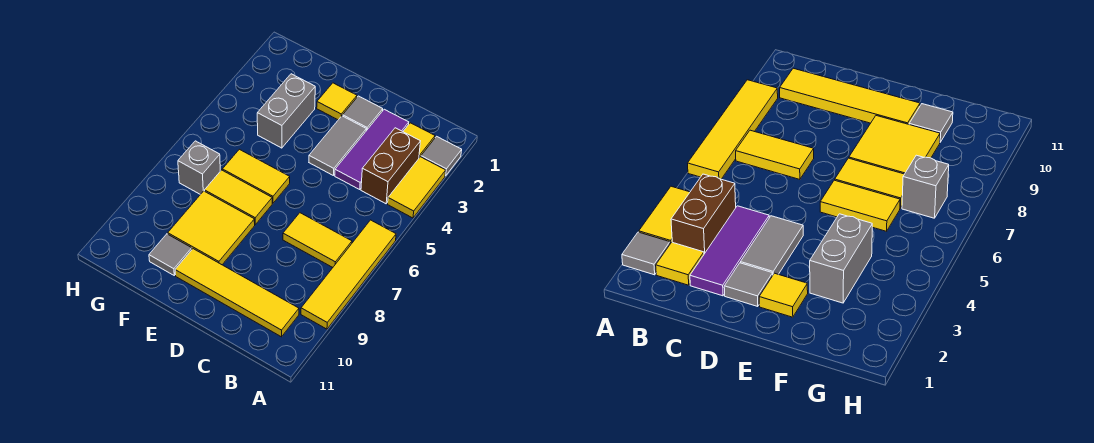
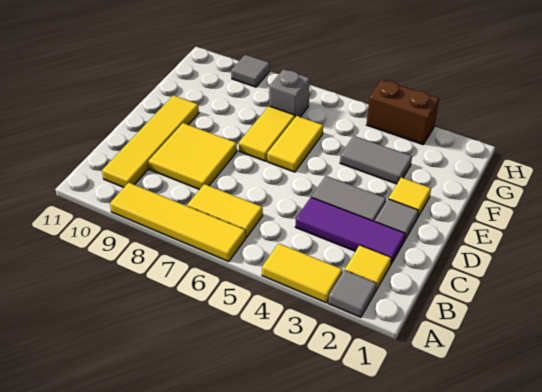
brown 1x2 brick [361,128,421,204] -> brown 1x2 brick moved to [367,80,439,145]
yellow 1x2 tile [283,213,352,267] -> yellow 1x2 tile turned to [187,184,263,238]
yellow 2x2 tile [168,191,255,265] -> yellow 2x2 tile moved to [149,123,237,190]
grey 1x2 brick [257,74,315,148] -> grey 1x2 tile [340,136,412,184]
grey 1x1 tile [149,234,192,275] -> grey 1x1 tile moved to [231,55,270,87]

